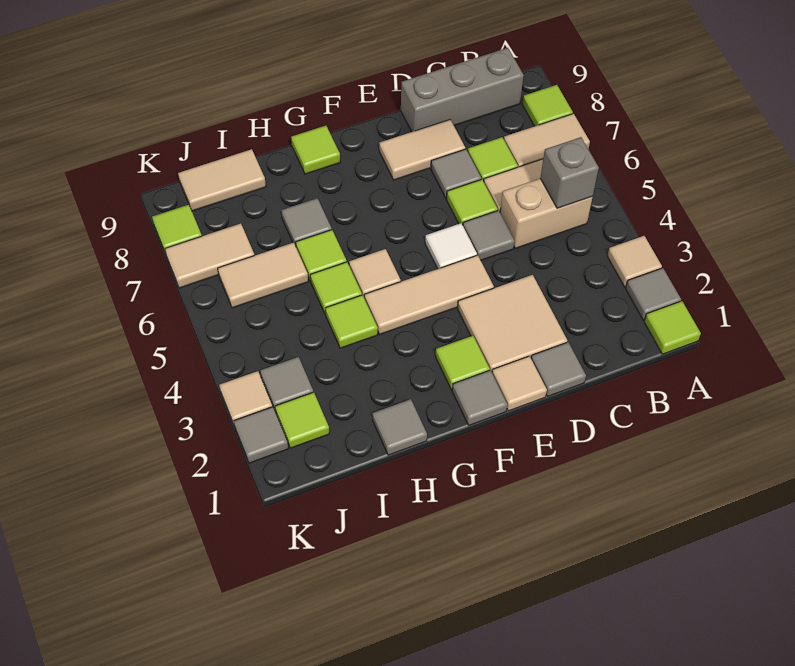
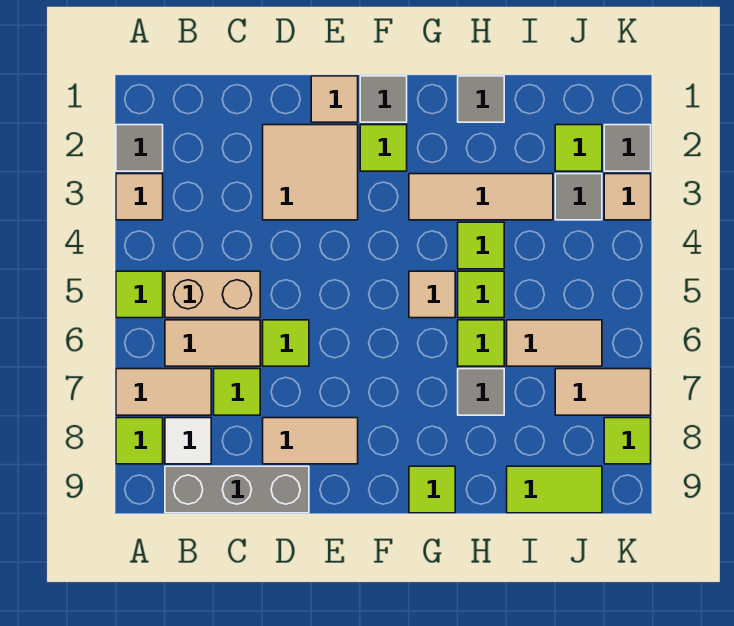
lime 1x1 tile [644,301,701,354] -> lime 1x1 tile moved to [116,271,163,318]
grey 1x1 brick [540,137,599,208] -> none
grey 1x1 tile [531,342,586,397] -> none
grey 1x1 tile [463,211,515,260] -> none
grey 1x1 tile [431,149,481,198] -> none
tan 1x3 tile [364,255,494,334] -> tan 1x3 tile moved to [409,174,553,220]
white 1x1 tile [425,223,477,269] -> white 1x1 tile moved to [165,418,211,464]
tan 1x2 tile [178,149,266,211] -> lime 1x2 tile [507,466,602,513]

